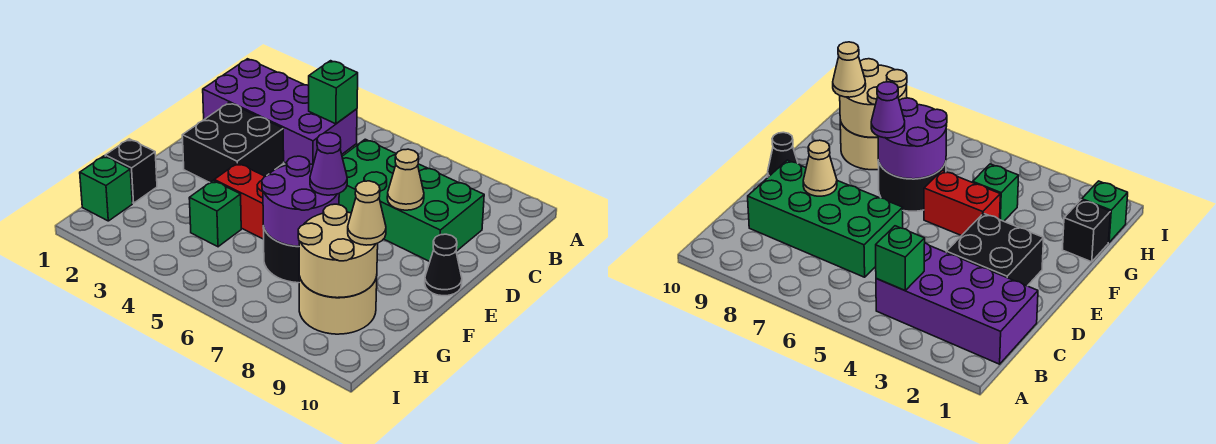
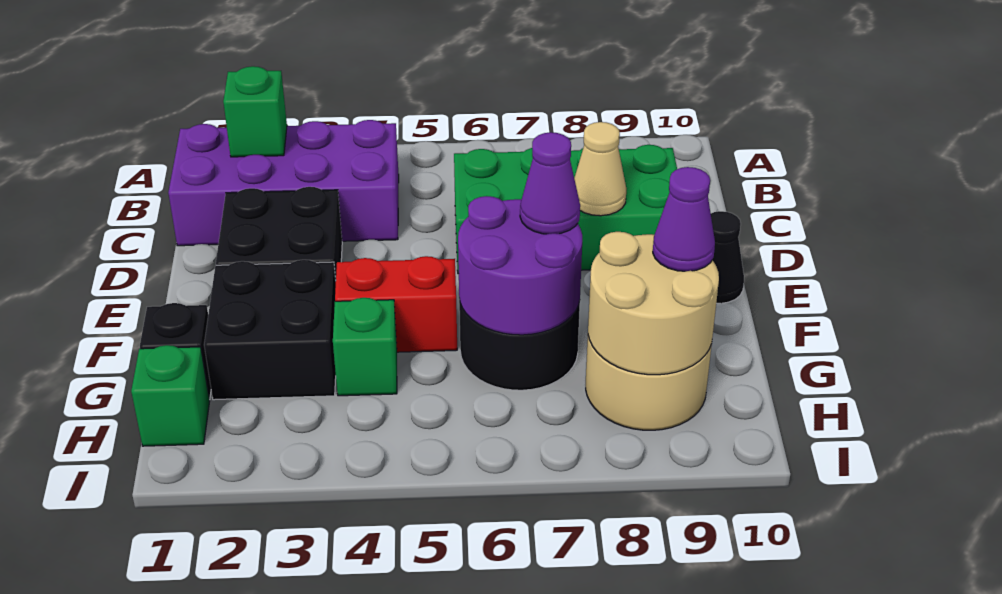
green 1x1 brick [309,61,358,124] -> green 1x1 brick moved to [223,66,287,157]
none -> black 2x2 brick [204,260,336,400]
tan 1x1 cone [348,181,386,245] -> purple 1x1 cone [653,167,715,271]

